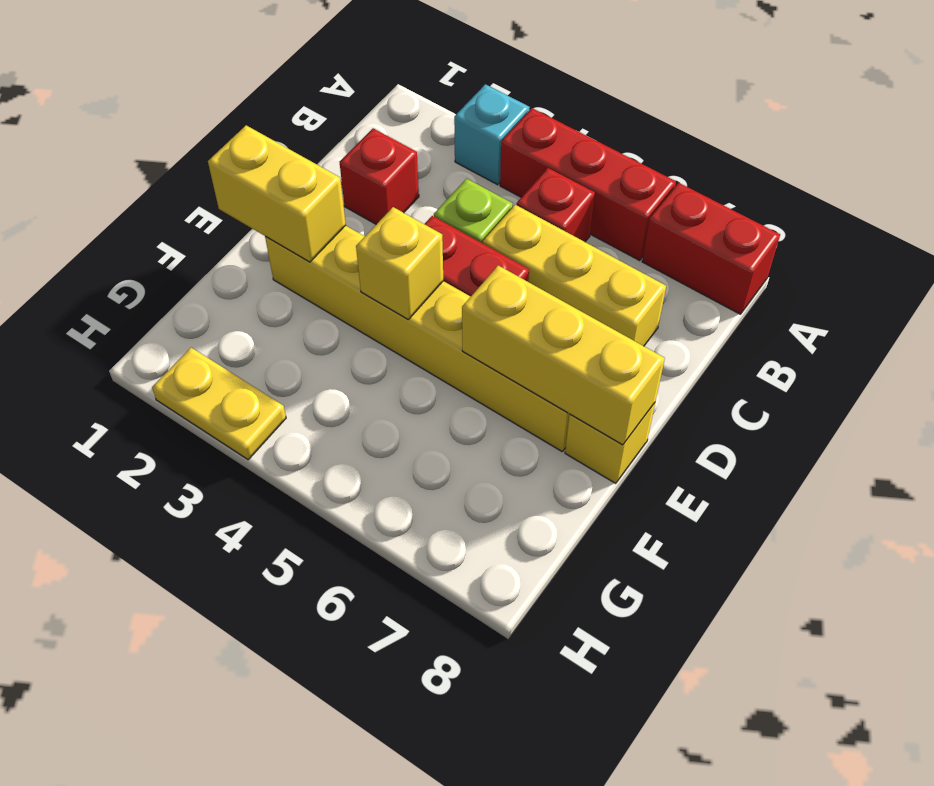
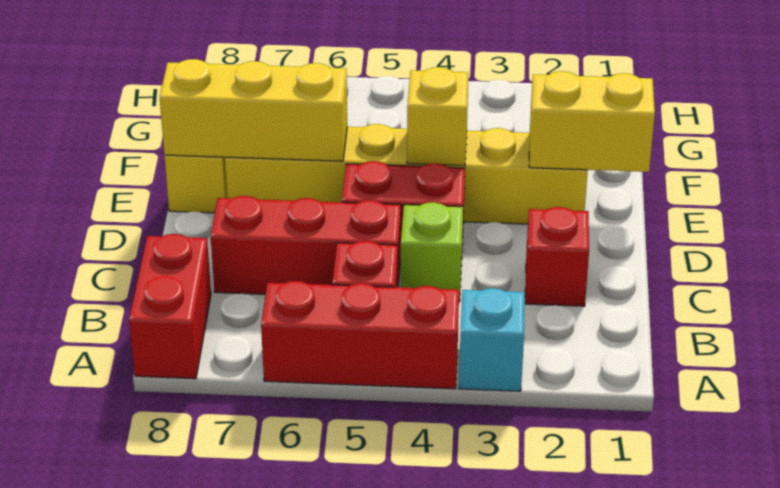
red 1x2 brick [642,183,780,314] -> red 1x2 brick turned to [129,234,211,379]
yellow 1x3 brick [483,205,666,346] -> red 1x3 brick [211,196,401,294]
yellow 1x2 plate [152,348,286,460] -> none

